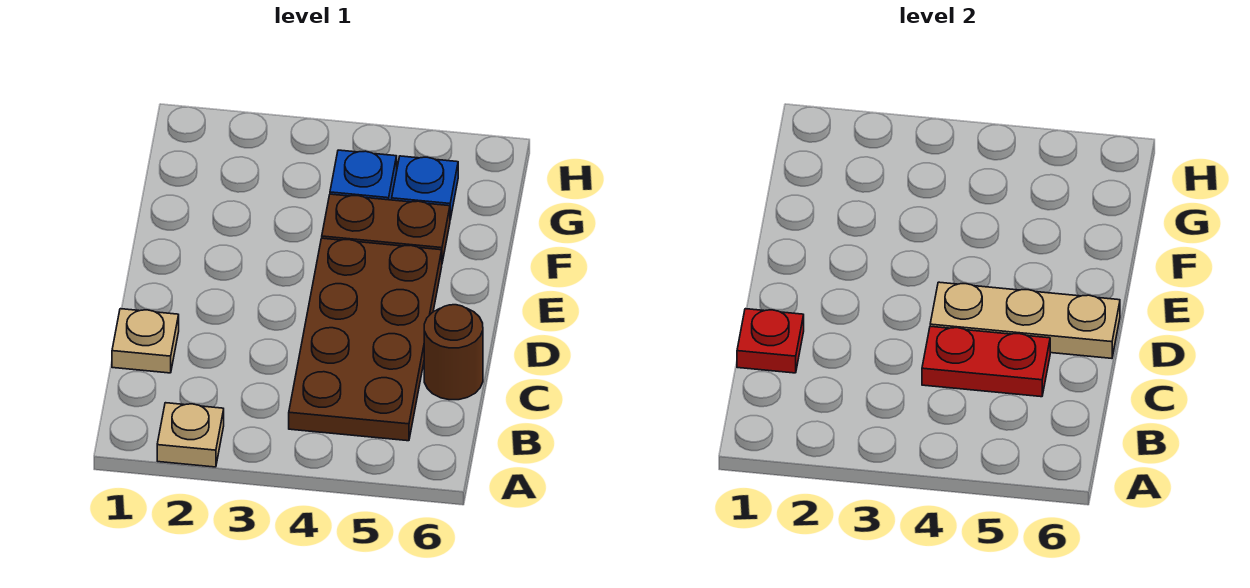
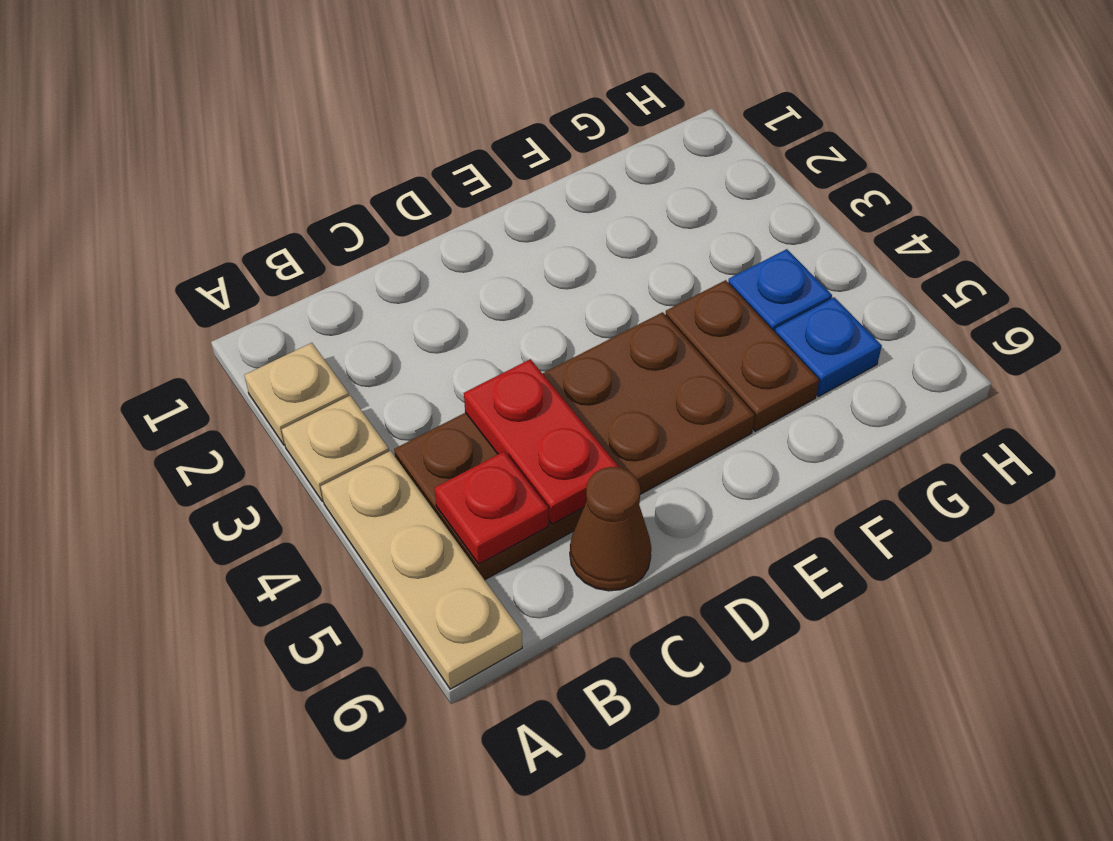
tan 1x1 plate [112,309,179,373] -> tan 1x1 plate moved to [282,396,389,501]
red 1x1 plate [737,309,804,373] -> red 1x1 plate moved to [434,451,549,564]
brown 1x1 round brick [424,305,483,400] -> brown 1x1 cone [570,467,651,591]
tan 1x3 plate [930,282,1120,358] -> tan 1x3 plate moved to [321,451,522,689]

